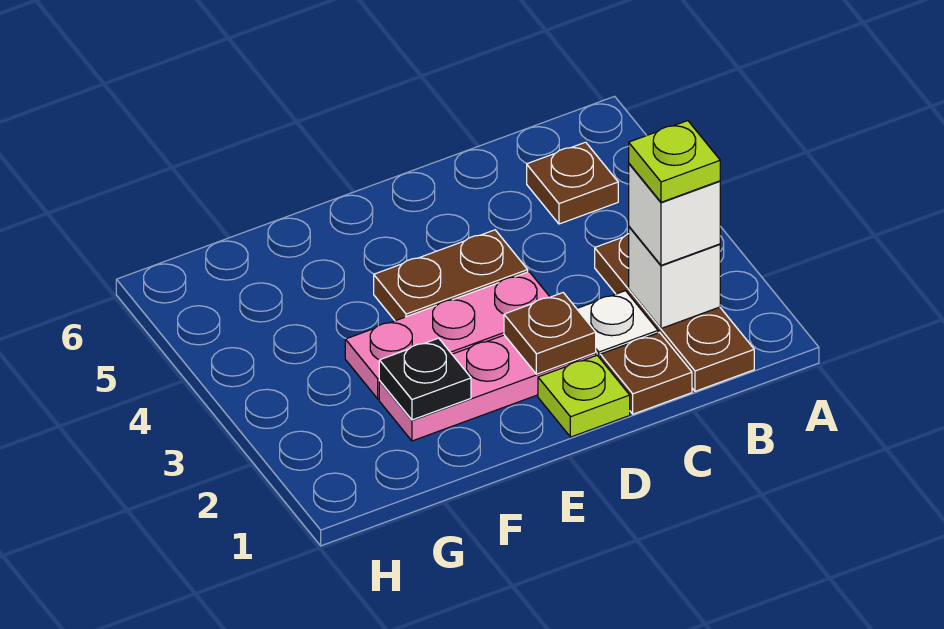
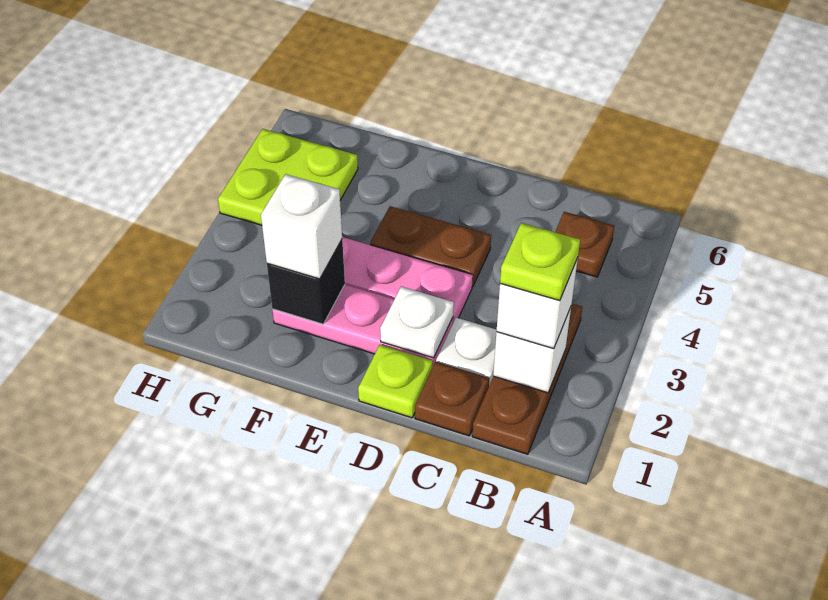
brown 1x1 plate [504,293,596,374] -> white 1x1 plate [380,287,454,358]
black 1x1 plate [379,338,471,420] -> black 1x1 brick [267,240,345,324]
none -> white 1x1 brick [261,174,342,279]
none -> lime 2x2 plate [218,129,358,225]

